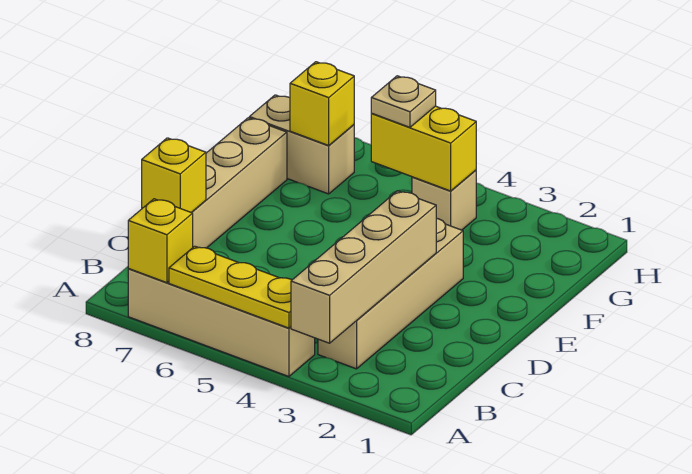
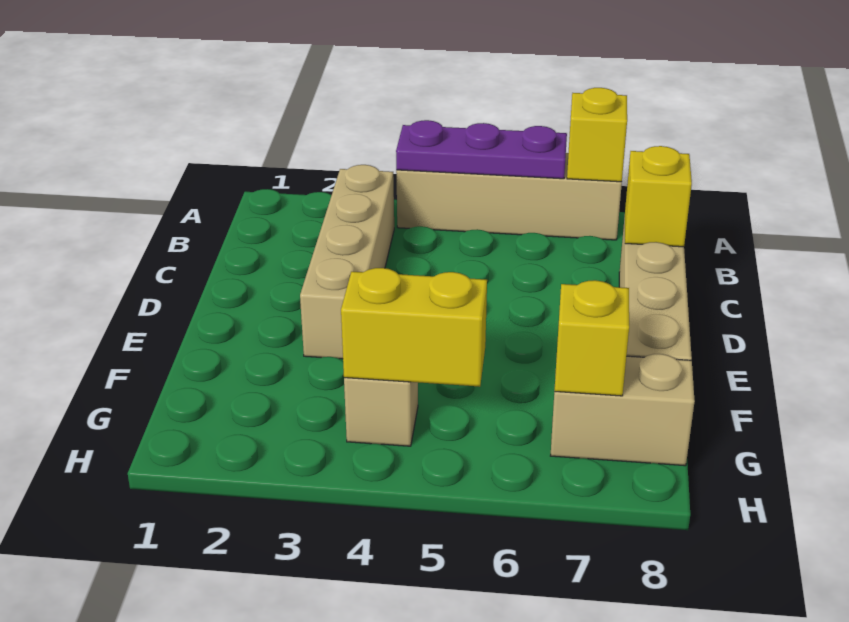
tan 1x4 brick [291,191,436,343] -> none
yellow 1x3 plate [169,246,292,328] -> purple 1x3 plate [396,120,567,179]
tan 1x1 plate [371,76,436,127] -> none

